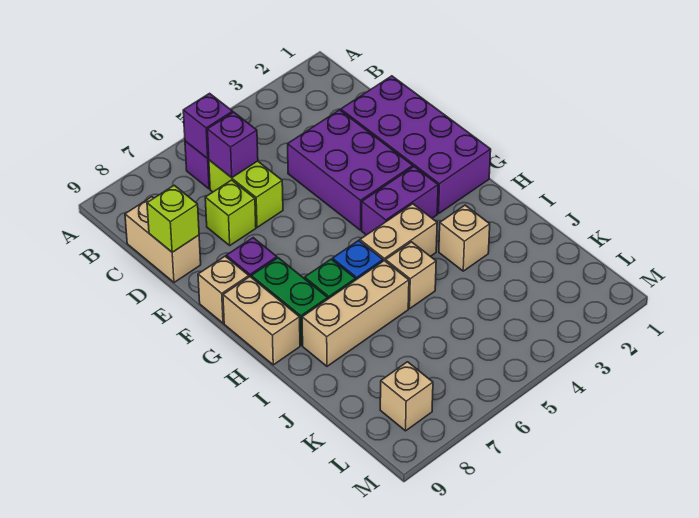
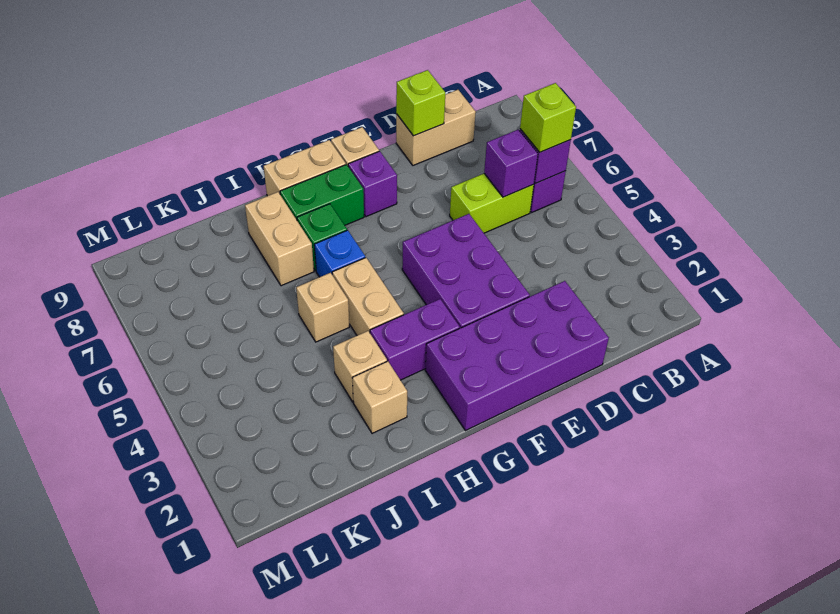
purple 2x3 brick [288,110,413,230] -> purple 2x3 brick turned to [402,214,530,328]
lime 1x1 brick [205,180,256,245] -> lime 1x1 brick moved to [520,83,576,152]
purple 1x2 brick [362,167,438,235] -> purple 1x2 brick turned to [370,299,460,380]
tan 1x3 brick [302,261,409,366] -> tan 1x2 brick [245,192,314,286]
tan 1x1 brick [380,362,433,431] -> tan 1x1 brick moved to [353,361,407,433]

